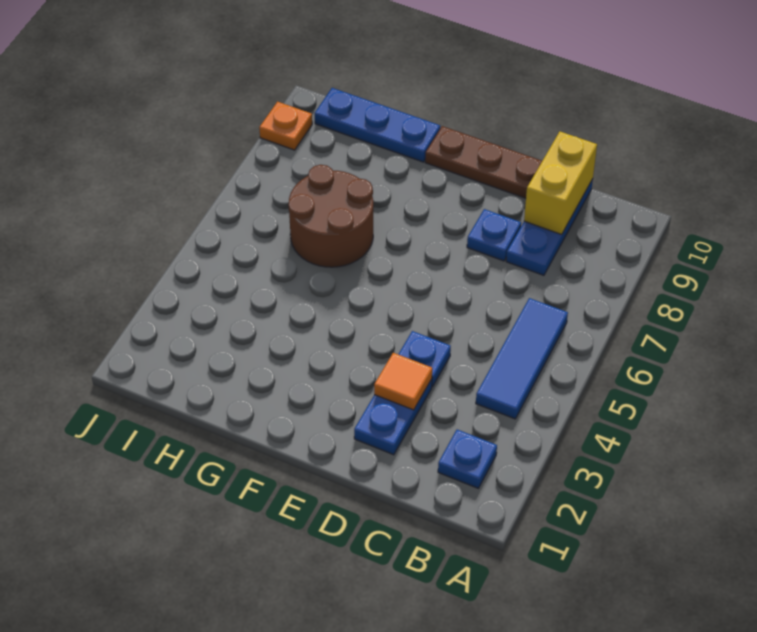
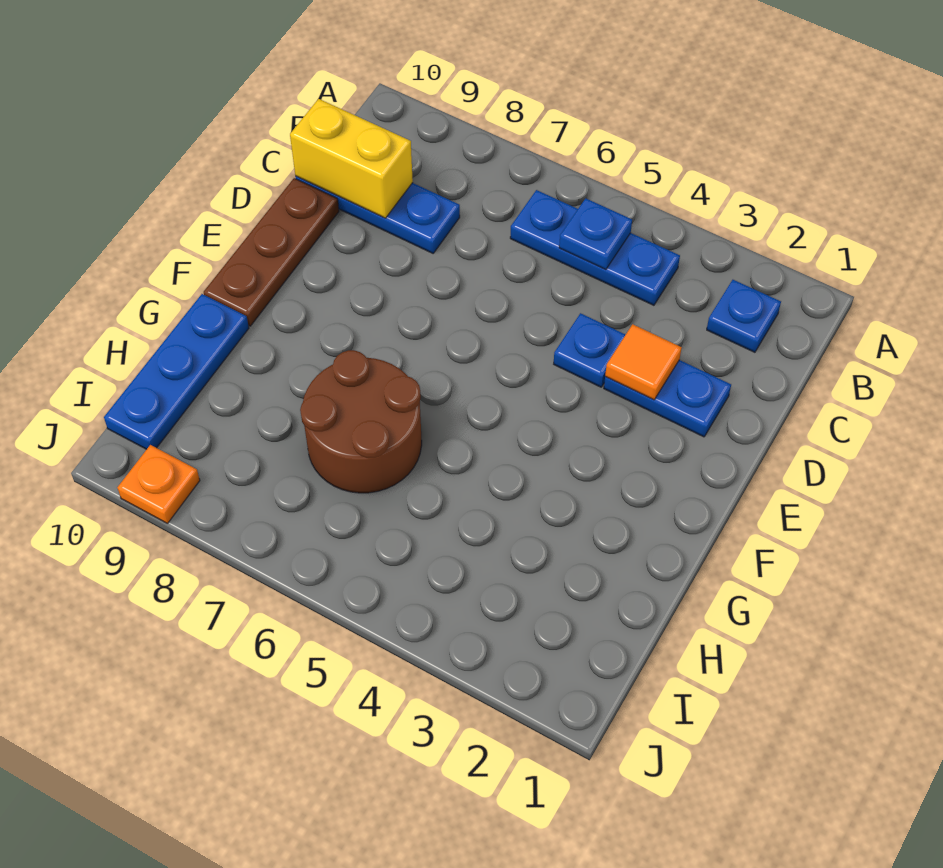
blue 1x3 tile [476,298,568,419] -> blue 1x3 plate [510,190,680,305]
blue 1x1 plate [467,209,521,261] -> blue 1x1 plate moved to [559,198,632,270]

